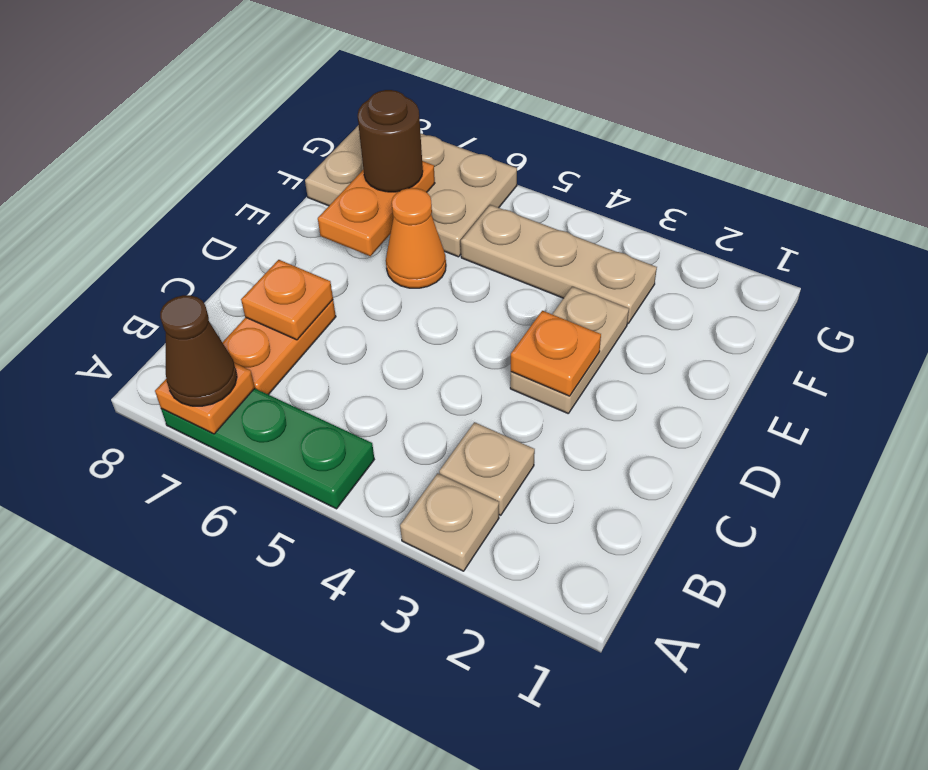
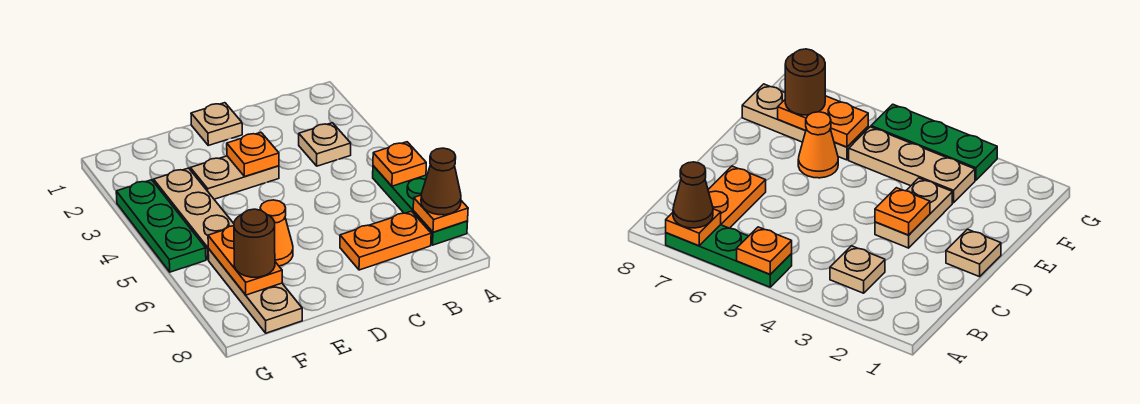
tan 1x1 plate [400,473,499,571] -> tan 1x1 plate moved to [191,103,242,145]
orange 1x1 plate [241,260,333,340] -> orange 1x1 plate moved to [373,142,426,186]
orange 1x2 plate [318,161,435,256] -> orange 1x2 plate turned to [208,226,282,295]
tan 2x3 plate [305,125,517,257] -> tan 1x3 plate [208,249,302,333]
none -> green 1x3 plate [116,180,206,272]

